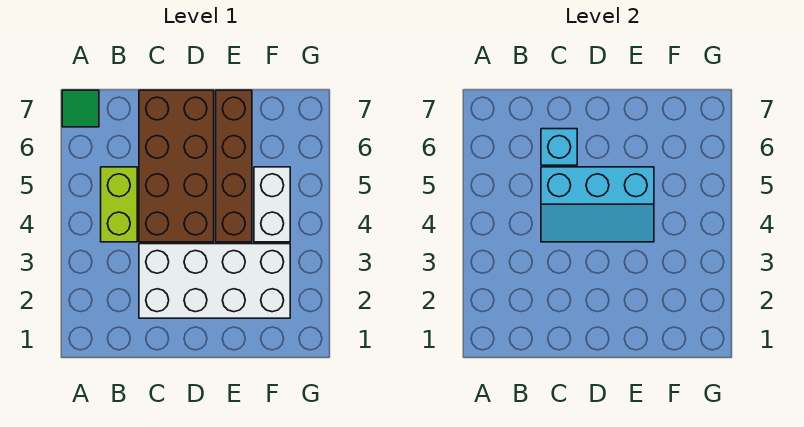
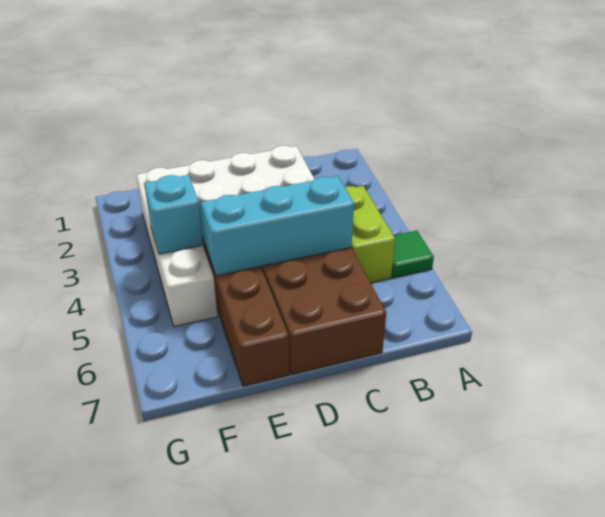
green 1x1 tile [62,90,99,127] -> green 1x1 tile moved to [392,231,434,278]
cyan 1x1 brick [541,129,577,165] -> cyan 1x1 brick moved to [144,175,203,254]

